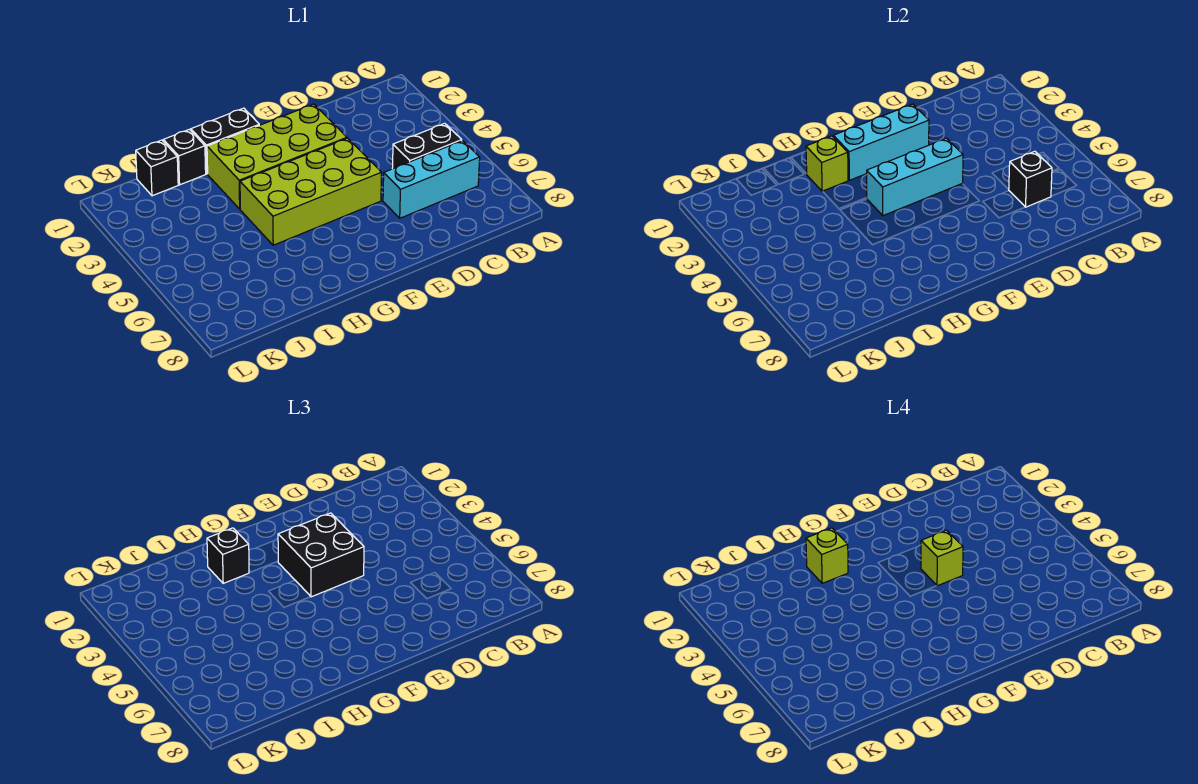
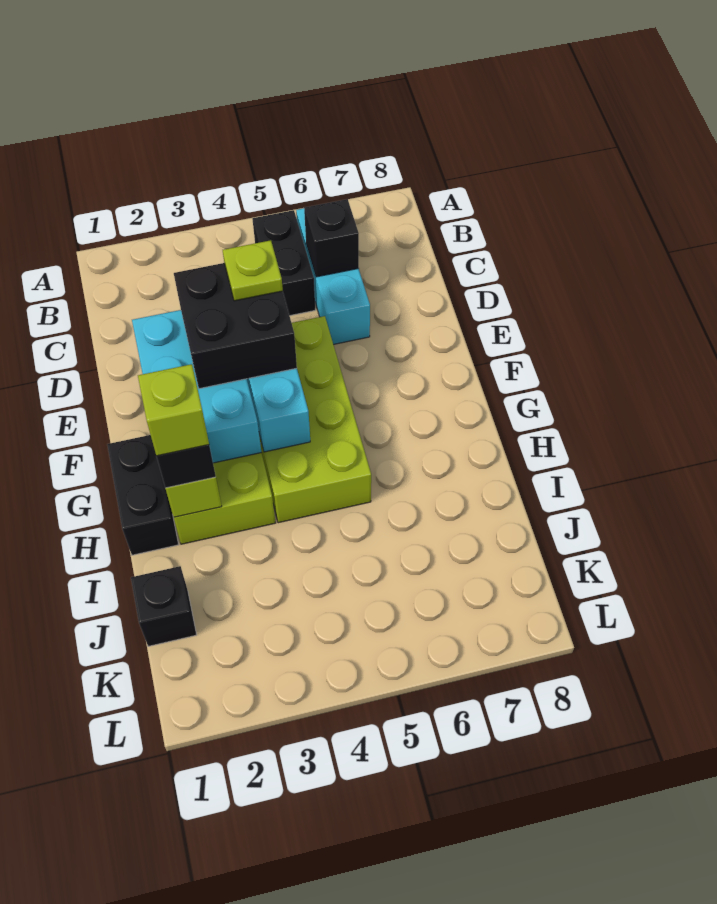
cyan 1x3 brick [833,104,929,180] -> cyan 2x3 brick [132,310,262,463]
lime 1x1 brick [921,530,963,586] -> lime 1x1 plate [223,240,283,301]
black 1x1 brick [163,129,206,185] -> none

